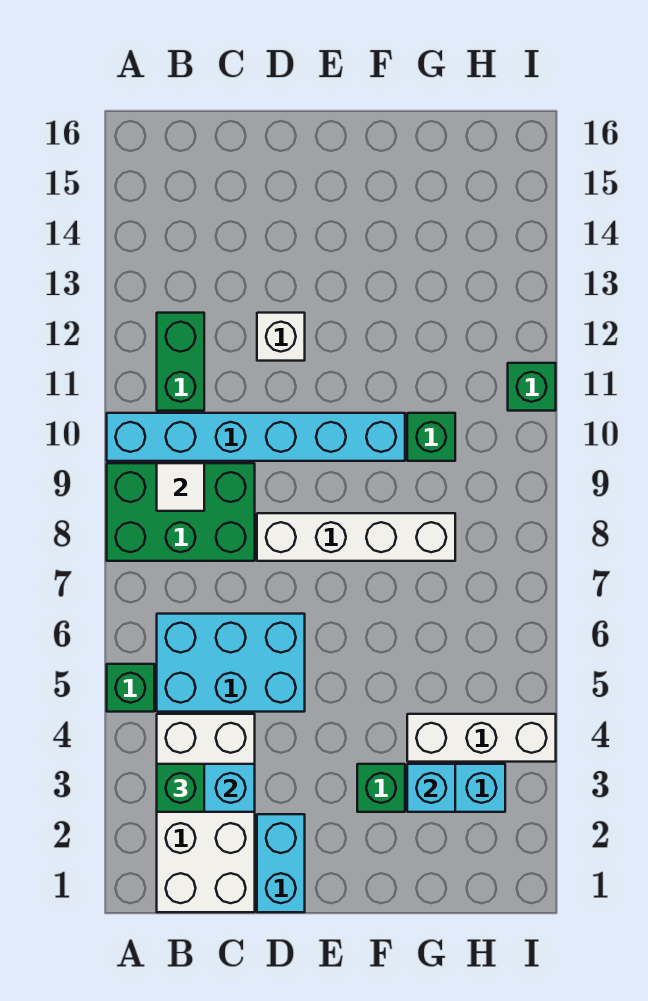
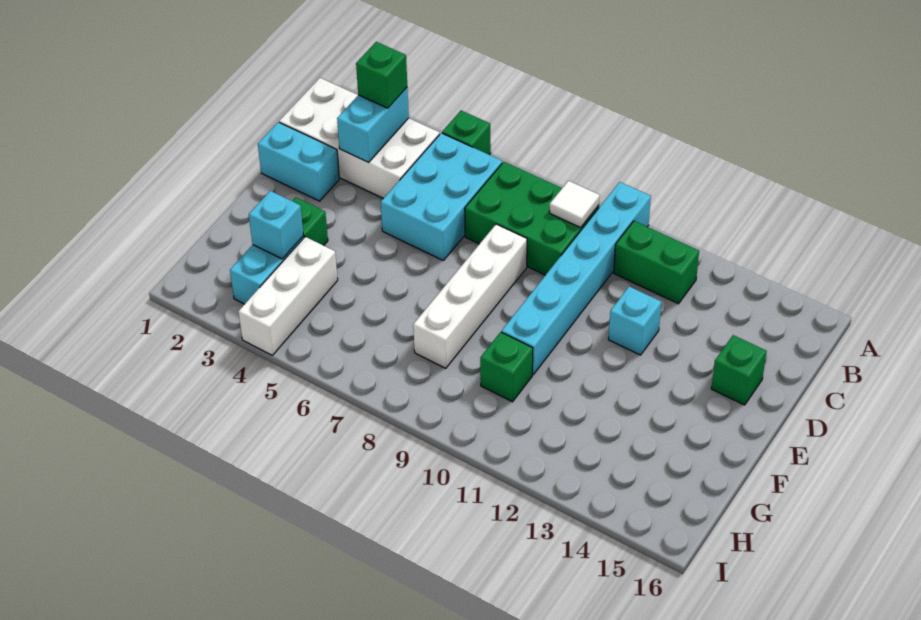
green 2x3 brick [107,463,255,561] -> green 2x3 brick turned to [465,162,599,275]
white 1x1 brick [257,313,305,361] -> cyan 1x1 brick [608,287,661,355]
green 1x1 brick [508,363,556,411] -> green 1x1 brick moved to [711,335,767,405]

